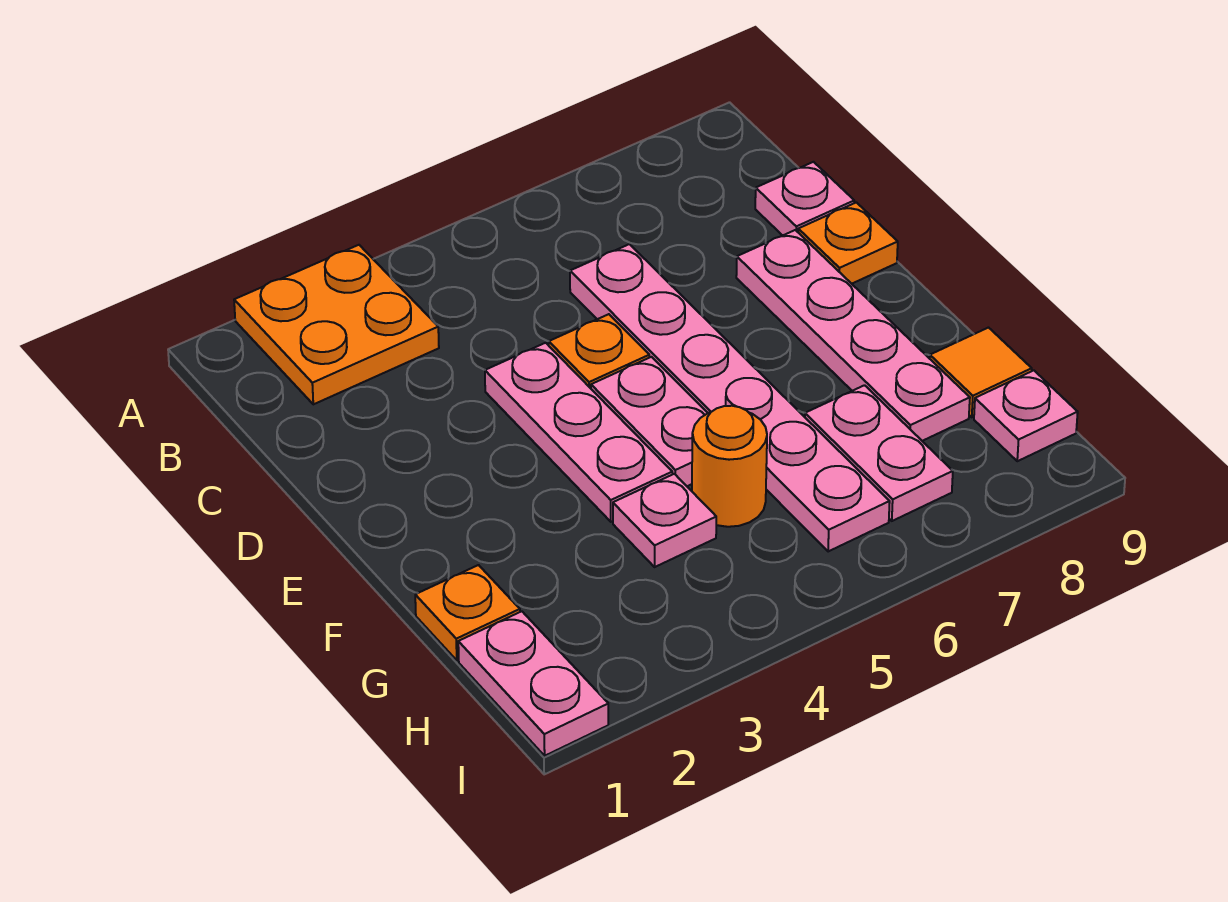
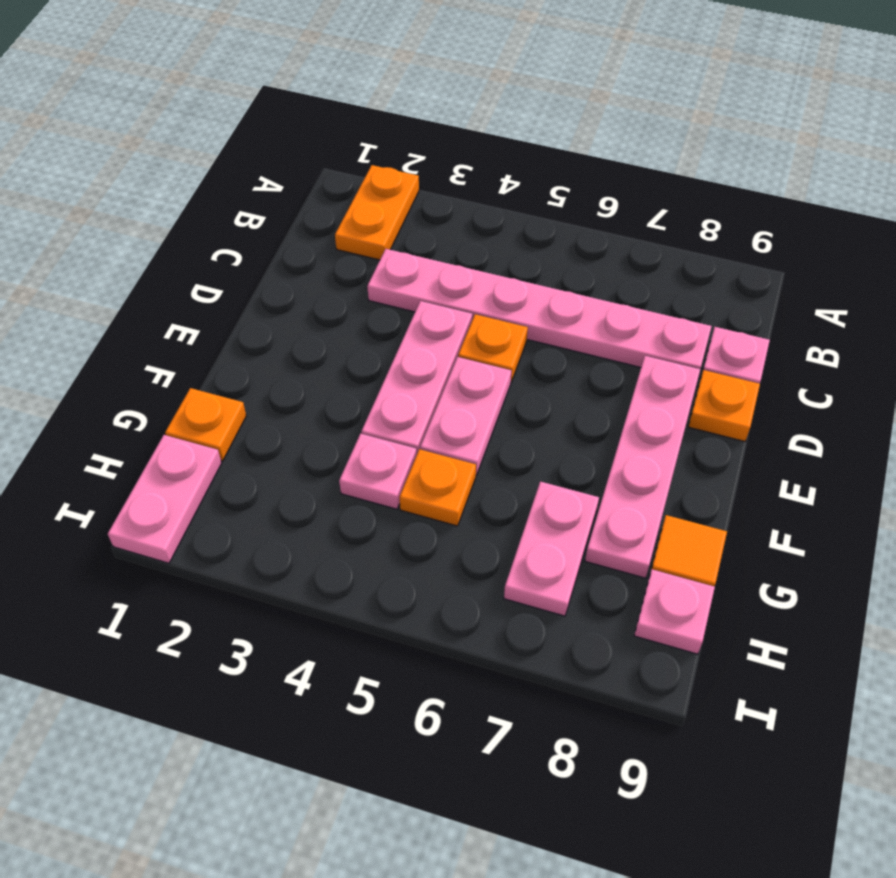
orange 2x2 plate [234,245,439,404] -> orange 1x2 plate [335,165,419,260]
pink 1x6 plate [570,244,890,552] -> pink 1x6 plate turned to [367,249,712,369]
orange 1x1 round brick [692,406,767,527] -> orange 1x1 plate [399,449,476,526]

